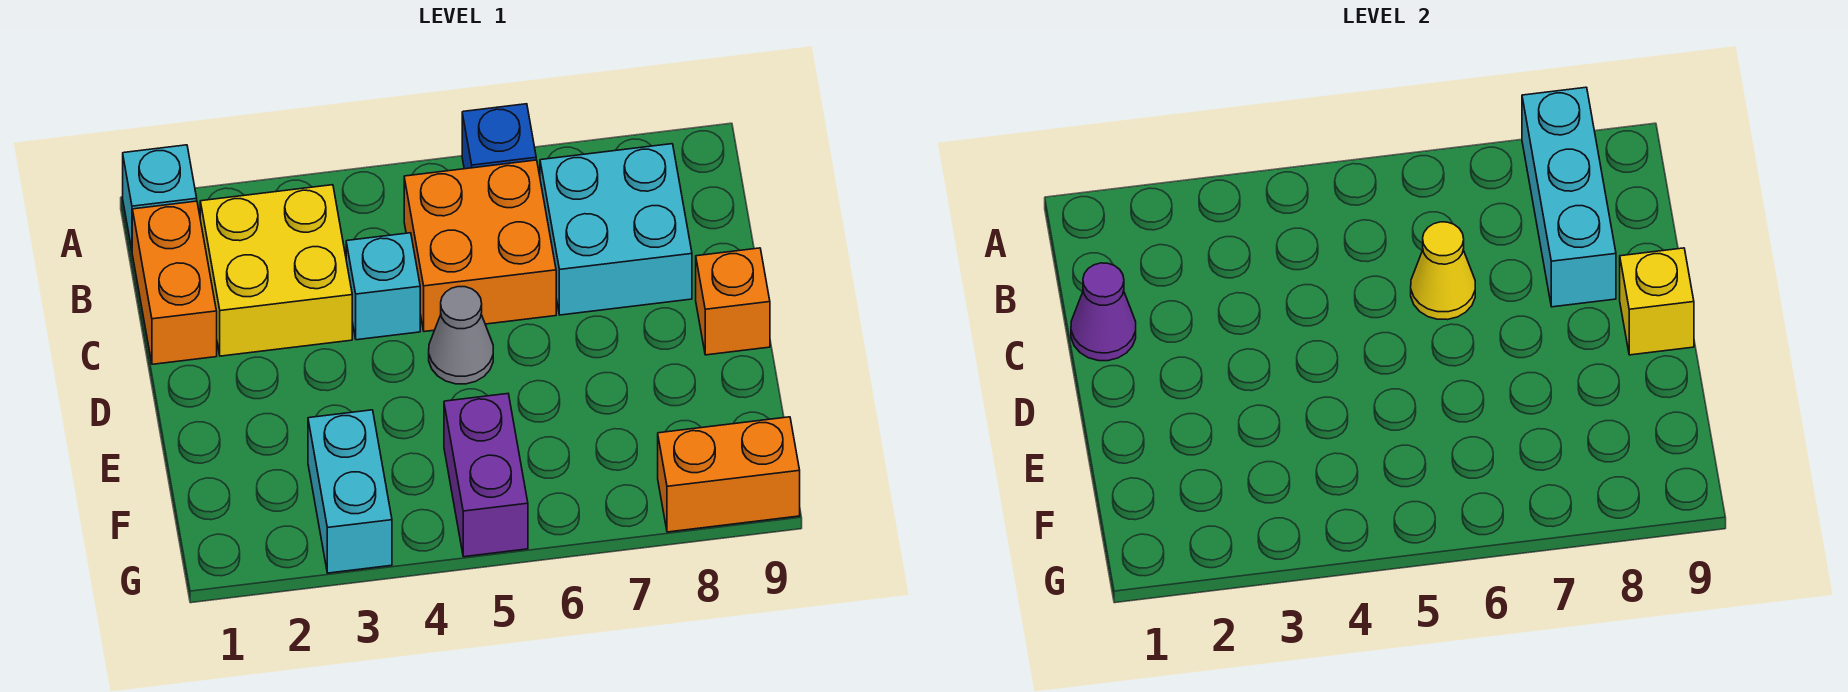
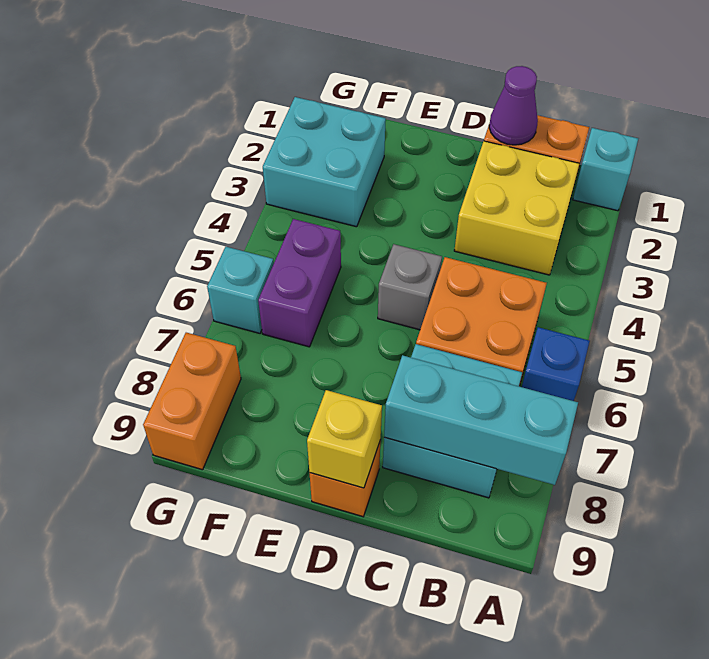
cyan 1x1 brick [346,233,420,340] -> cyan 1x1 brick moved to [207,247,274,333]
yellow 1x1 cone [1411,222,1475,320] -> none
grey 1x1 cone [429,287,493,384] -> grey 1x1 brick [378,244,442,330]
cyan 1x2 brick [308,410,392,573] -> cyan 2x2 brick [263,97,386,227]
purple 1x2 brick [444,394,528,557] -> purple 1x2 brick turned to [258,219,341,347]

